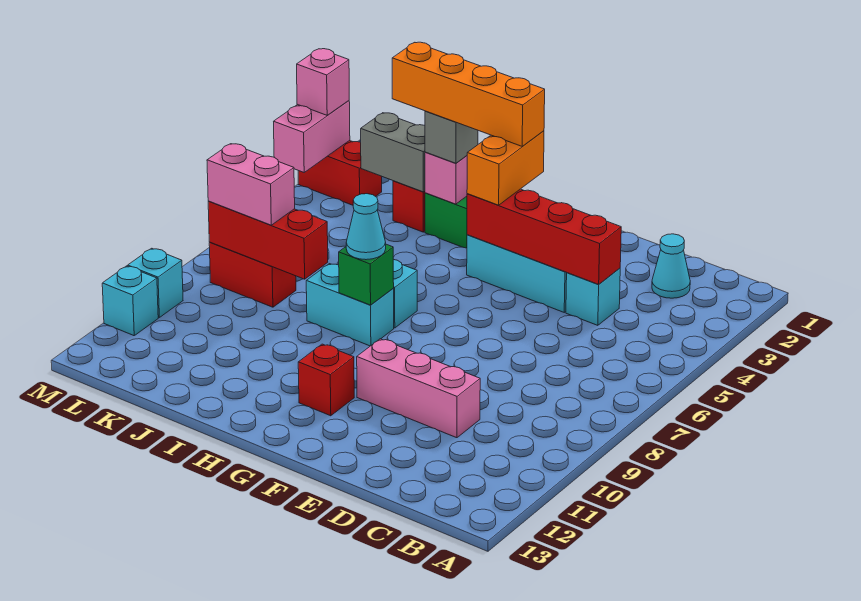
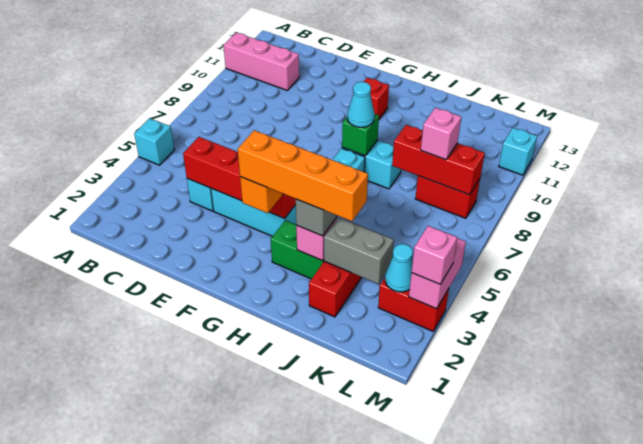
cyan 1x1 cone [652,234,690,298] -> cyan 1x1 cone moved to [385,244,413,292]
pink 1x3 brick [357,339,480,438] -> pink 1x3 brick moved to [223,33,299,91]
pink 1x2 brick [207,144,295,225] -> pink 1x1 brick [421,108,461,160]
cyan 1x1 brick [128,248,183,317] -> cyan 1x1 brick moved to [134,118,174,165]

